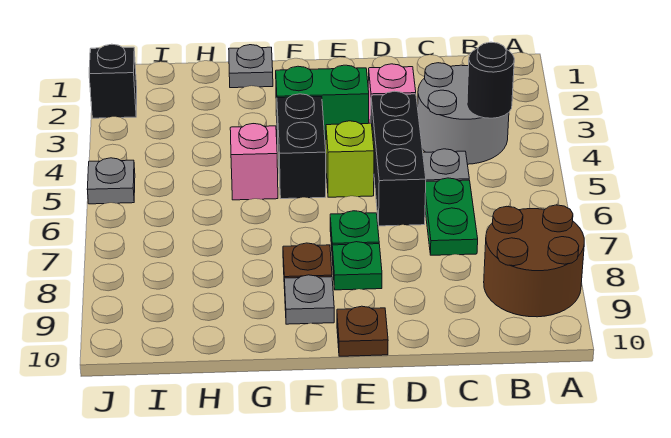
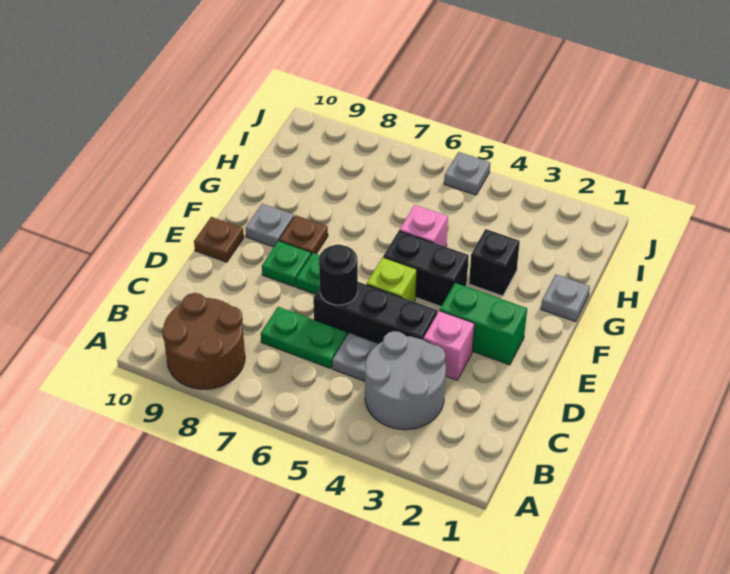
black 1x1 round brick [467,42,514,118] -> black 1x1 round brick moved to [319,245,358,305]
green 1x2 brick [276,65,369,140] -> green 1x2 brick turned to [440,283,527,365]
black 1x1 brick [89,44,137,118] -> black 1x1 brick moved to [469,229,520,296]

